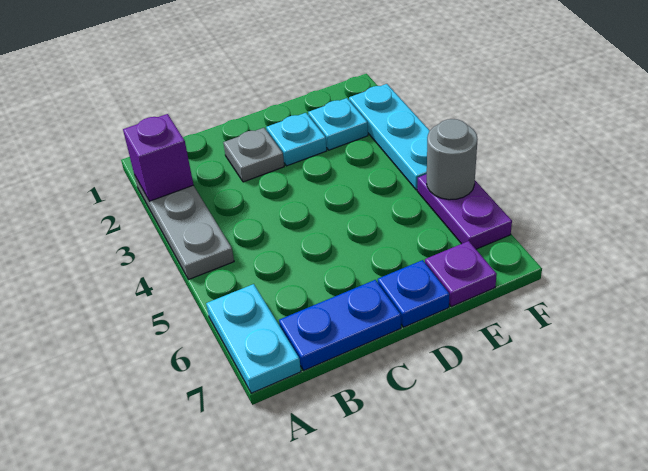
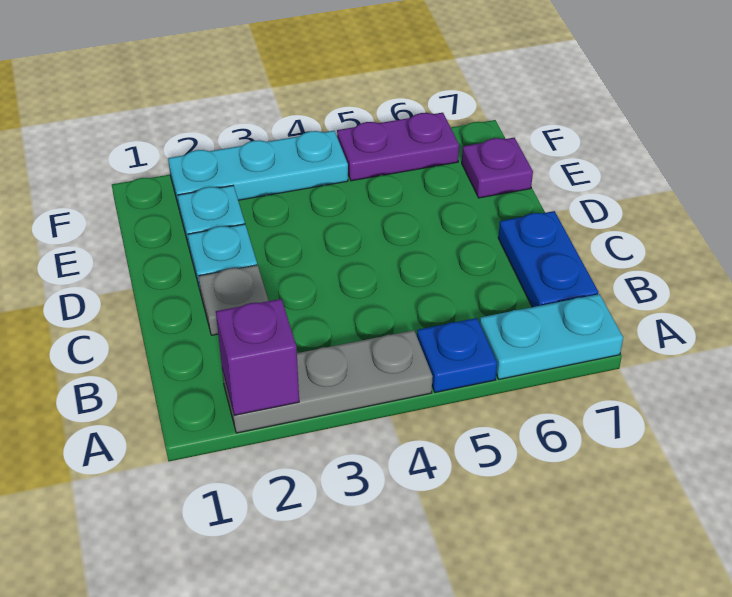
blue 1x1 plate [378,260,450,327] -> blue 1x1 plate moved to [417,318,497,392]
grey 1x1 round brick [427,119,477,200] -> none

